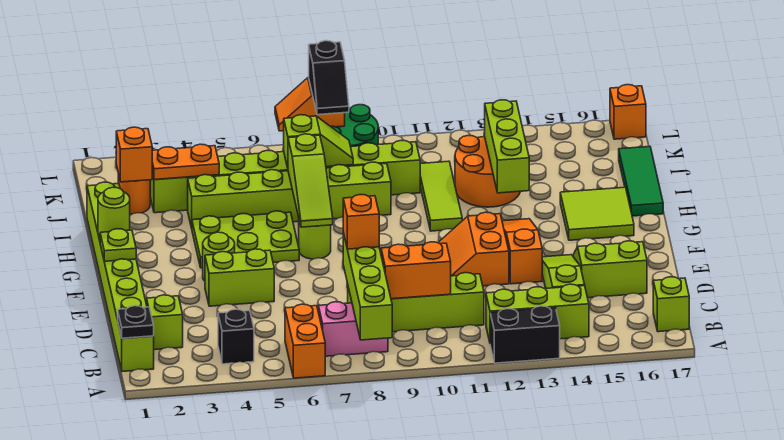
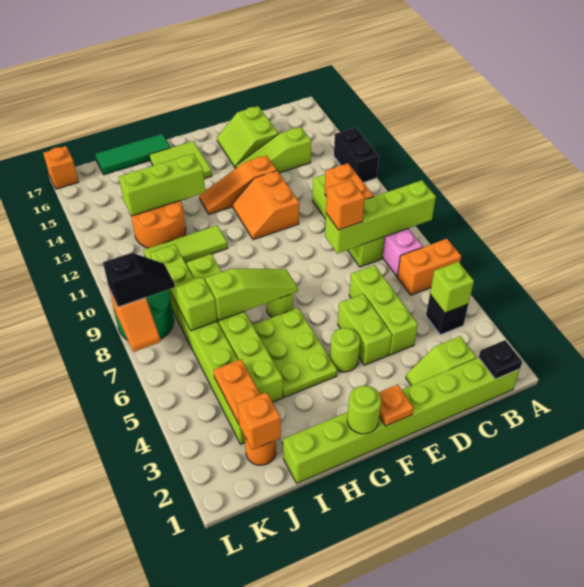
lime 1x3 brick [486,284,589,342] -> lime 1x3 brick moved to [349,265,418,355]
lime 1x1 brick [653,277,689,332] -> lime 1x1 brick moved to [430,262,474,313]
orange 2x2 slope [438,212,509,286] -> orange 2x2 slope turned to [233,171,299,240]
lime 1x1 plate [100,229,136,261] -> orange 1x1 plate [379,385,414,426]

